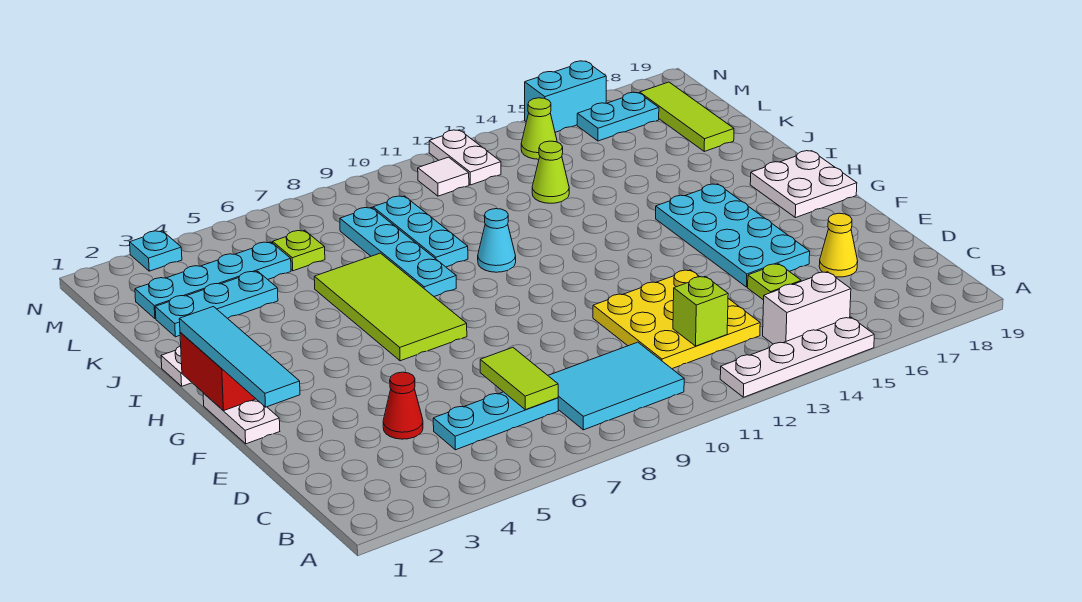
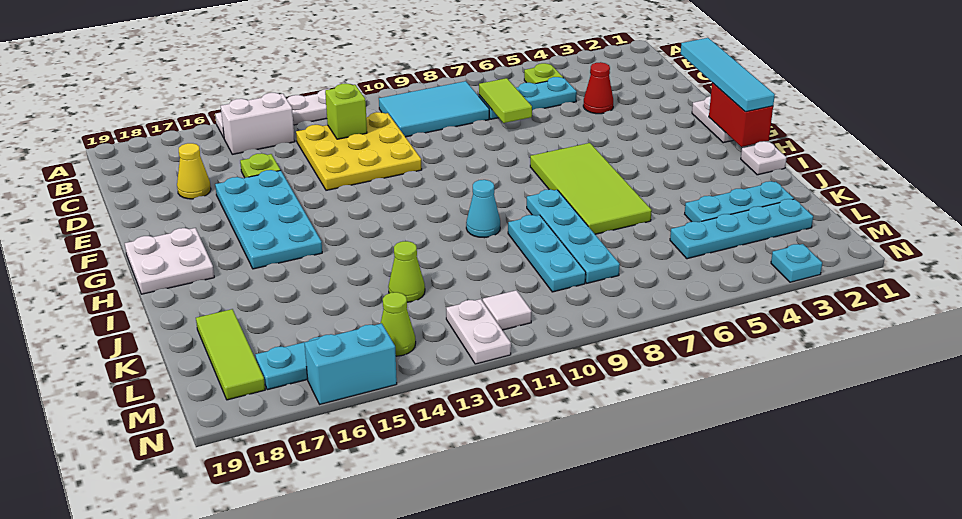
lime 1x1 plate [273,230,325,271] -> lime 1x1 plate moved to [524,63,563,84]

